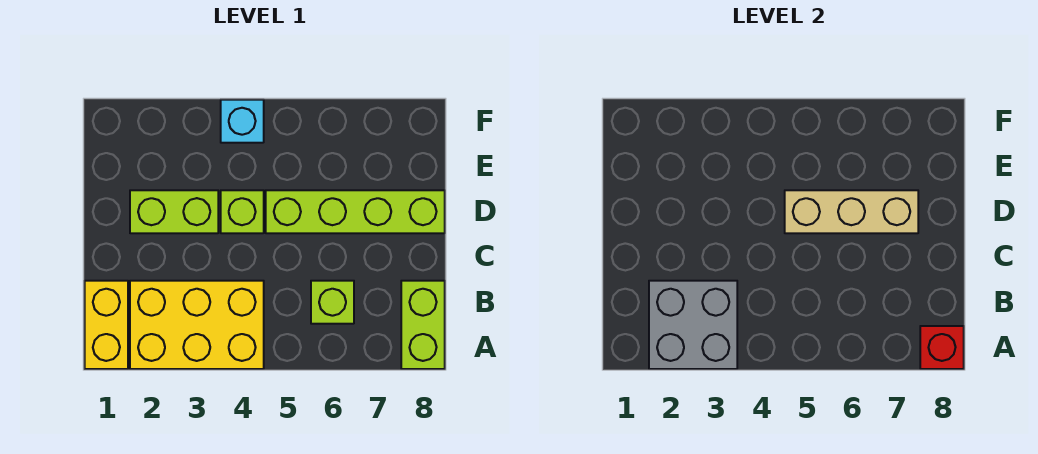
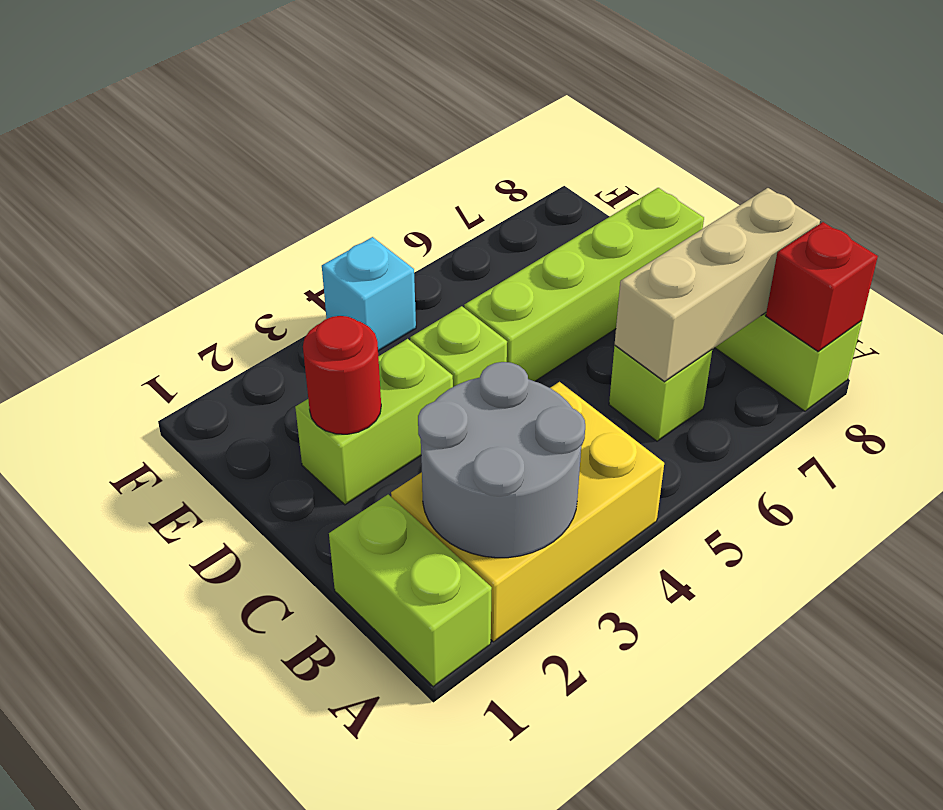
yellow 1x2 brick [85,281,128,369] -> lime 1x2 brick [329,495,492,687]
grey 2x2 brick [649,281,737,369] -> grey 2x2 round brick [418,362,585,558]
none -> red 1x1 round brick [303,316,381,434]
tan 1x3 brick [785,190,918,233] -> tan 1x3 brick moved to [615,188,820,382]

